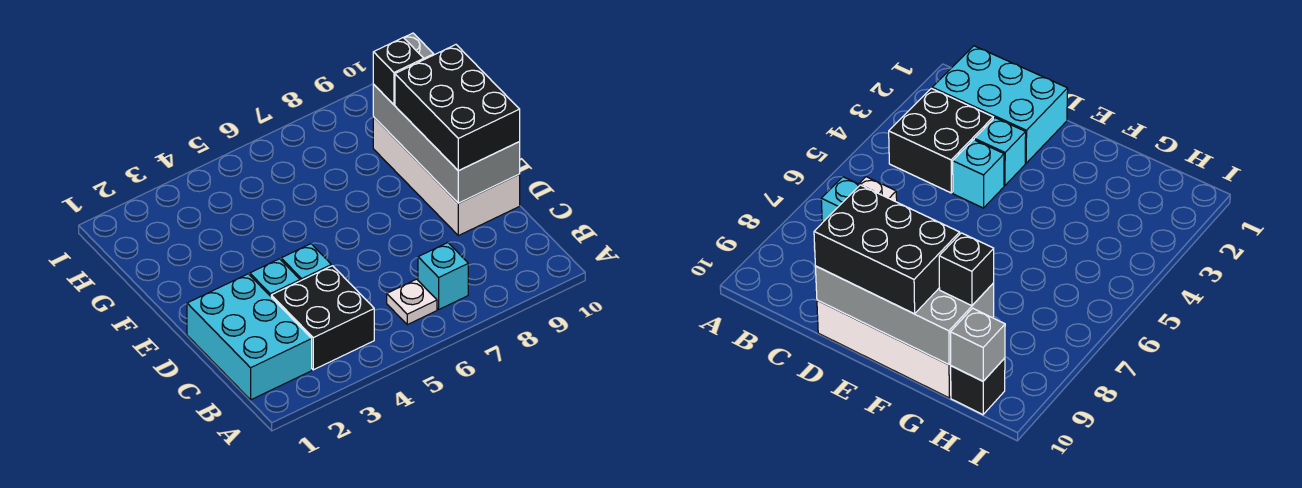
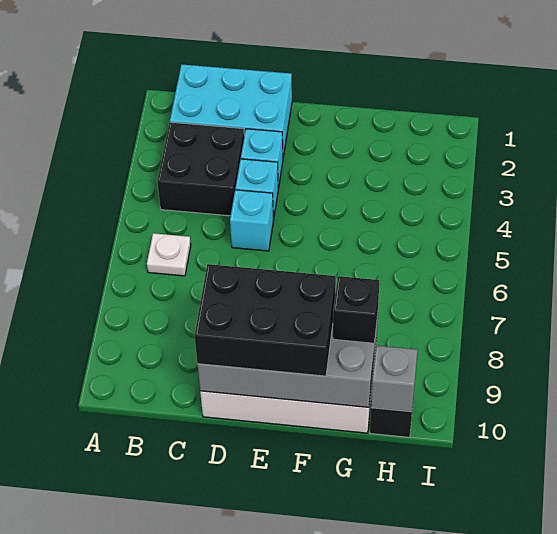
cyan 1x1 brick [418,243,468,309] -> cyan 1x1 brick moved to [230,190,273,251]

